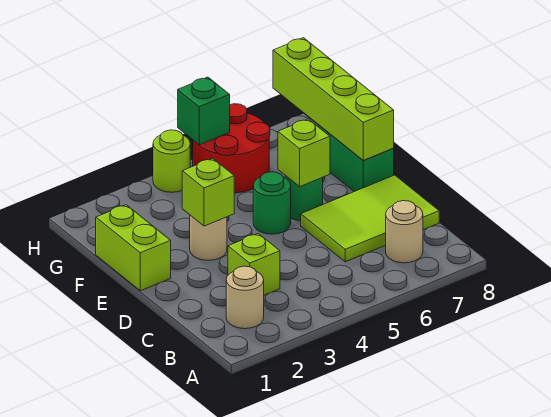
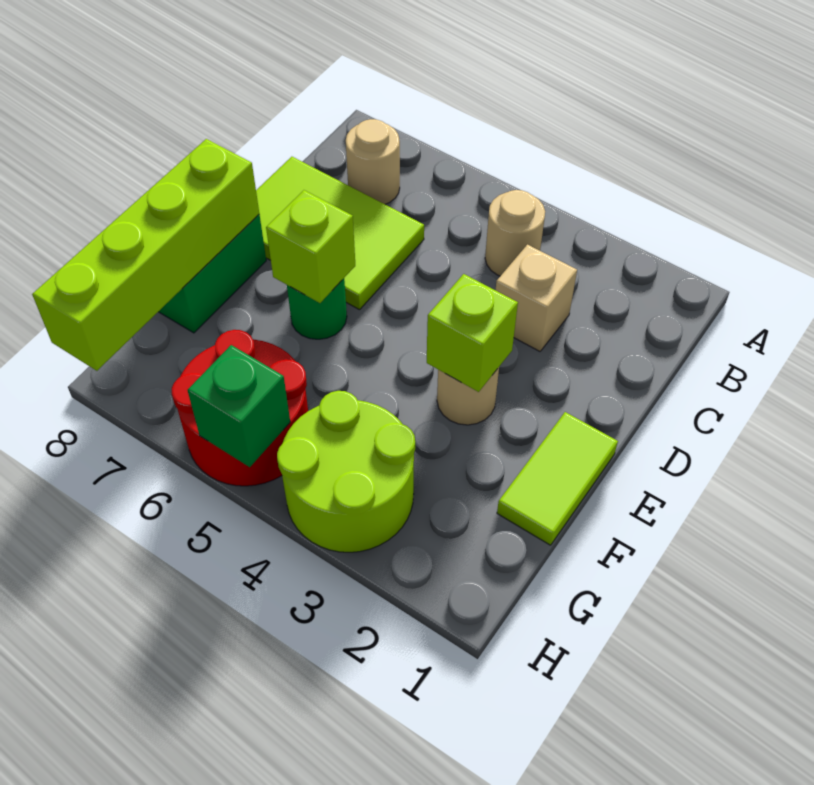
tan 1x1 round brick [226,266,264,329] -> tan 1x1 round brick moved to [485,190,545,276]
lime 1x1 brick [228,234,280,295] -> tan 1x1 brick [496,245,577,351]
lime 1x2 brick [96,205,171,291] -> lime 1x2 tile [497,412,618,545]
green 1x1 round brick [253,172,291,234] -> none
lime 1x1 round brick [153,130,190,192] -> lime 2x2 round brick [277,391,415,552]

